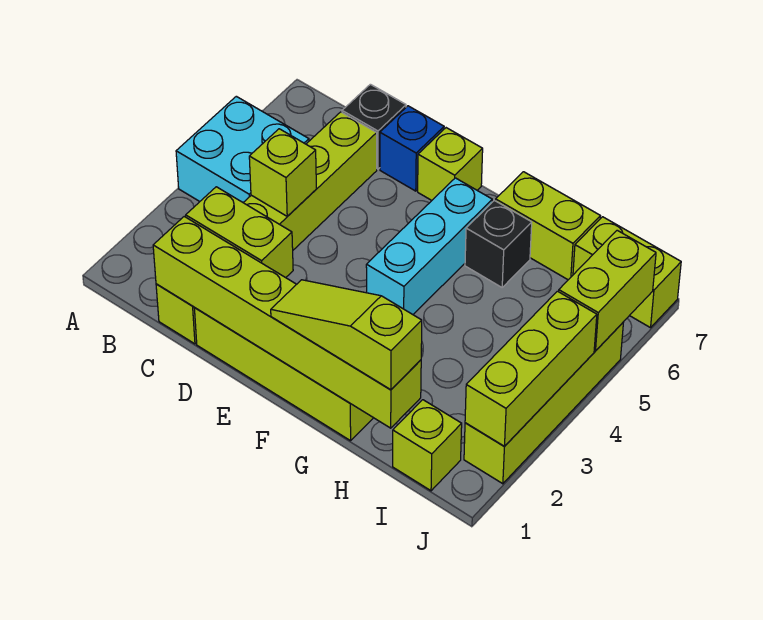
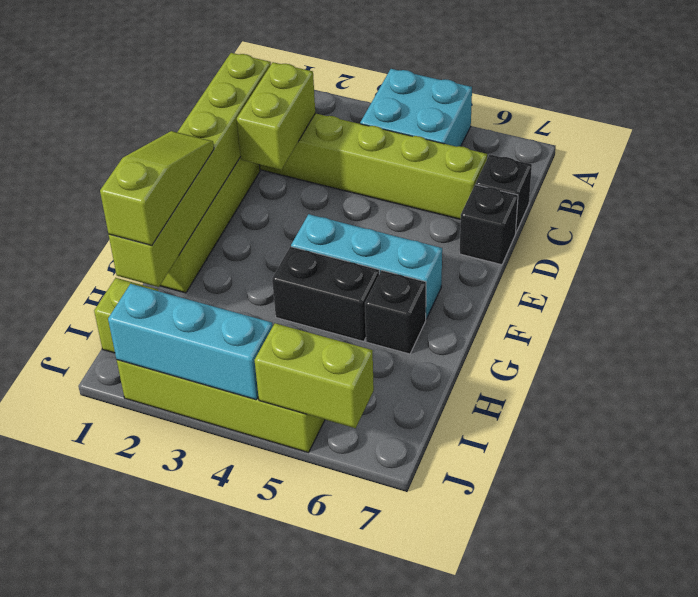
lime 1x1 brick [249,129,316,216] -> none
blue 1x1 brick [380,106,444,191] -> black 1x1 brick [460,185,518,265]
lime 1x1 brick [418,128,483,200] -> none
none -> black 1x2 brick [272,247,379,341]
lime 1x2 brick [496,172,600,280] -> none
lime 1x2 brick [573,217,681,328] -> none
lime 1x3 brick [465,291,597,446] -> cyan 1x3 brick [108,284,273,400]

